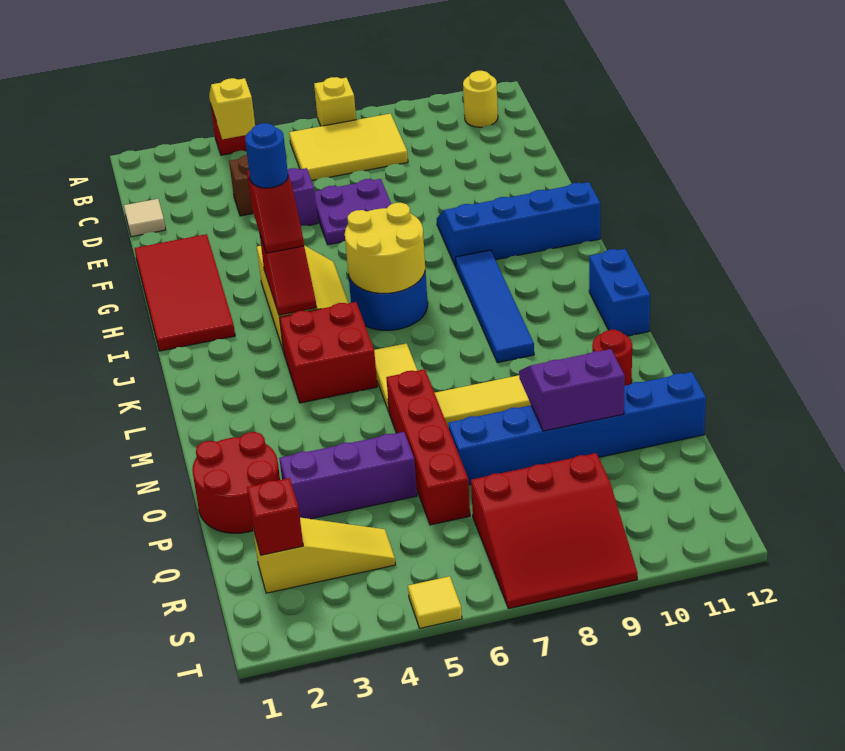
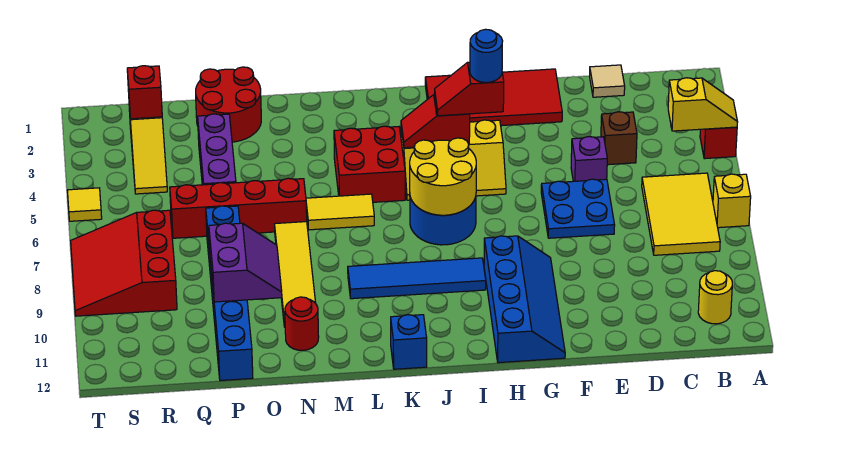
purple 2x2 plate [315,179,391,245] -> blue 2x2 plate [541,179,615,238]
blue 1x2 brick [589,249,650,336] -> blue 1x1 brick [391,315,427,369]

